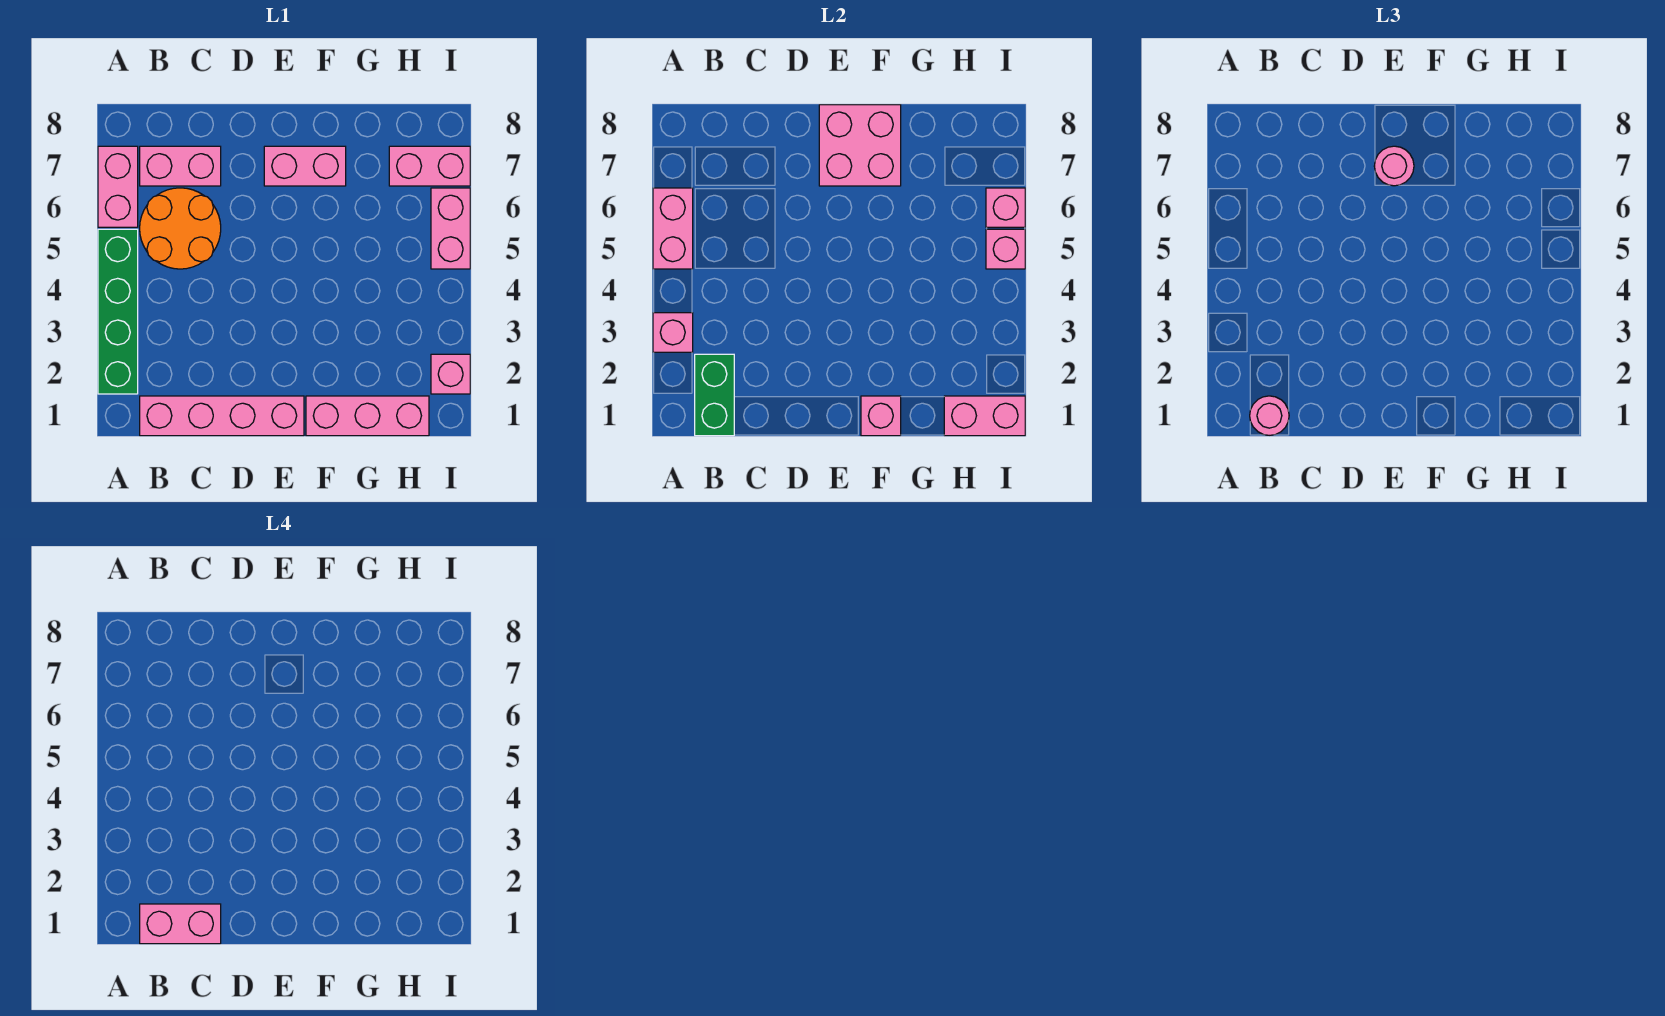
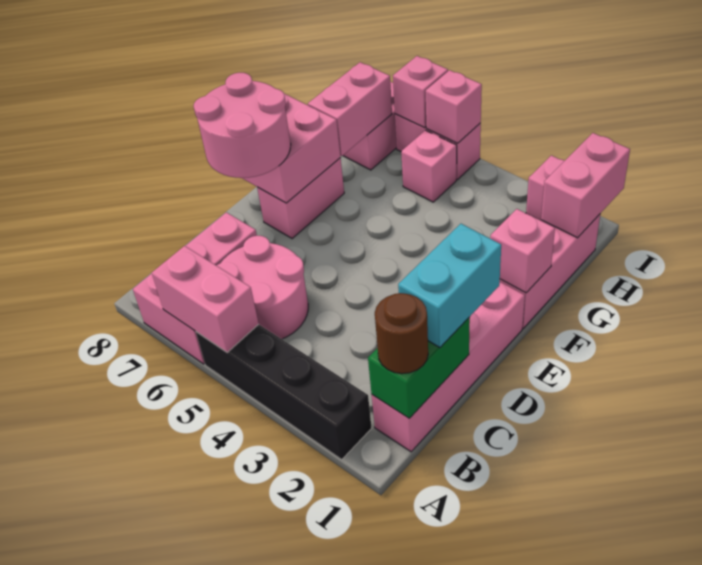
green 1x4 brick [98,229,138,394] -> black 1x4 brick [196,324,372,459]
pink 1x1 brick [653,313,693,352] -> pink 1x1 brick moved to [401,130,457,202]
green 1x2 brick [695,354,734,436] -> green 1x2 brick turned to [368,317,470,418]
pink 1x1 round brick [1250,396,1289,435] -> brown 1x1 round brick [375,293,428,374]
pink 1x2 brick [140,904,221,944] -> pink 1x2 brick moved to [308,62,392,156]
orange 2x2 round brick [140,188,221,269] -> pink 2x2 round brick [217,236,308,339]
none -> cyan 1x2 brick [398,224,501,348]
pink 1x1 round brick [1374,146,1414,186] -> pink 2x2 round brick [194,73,291,178]

